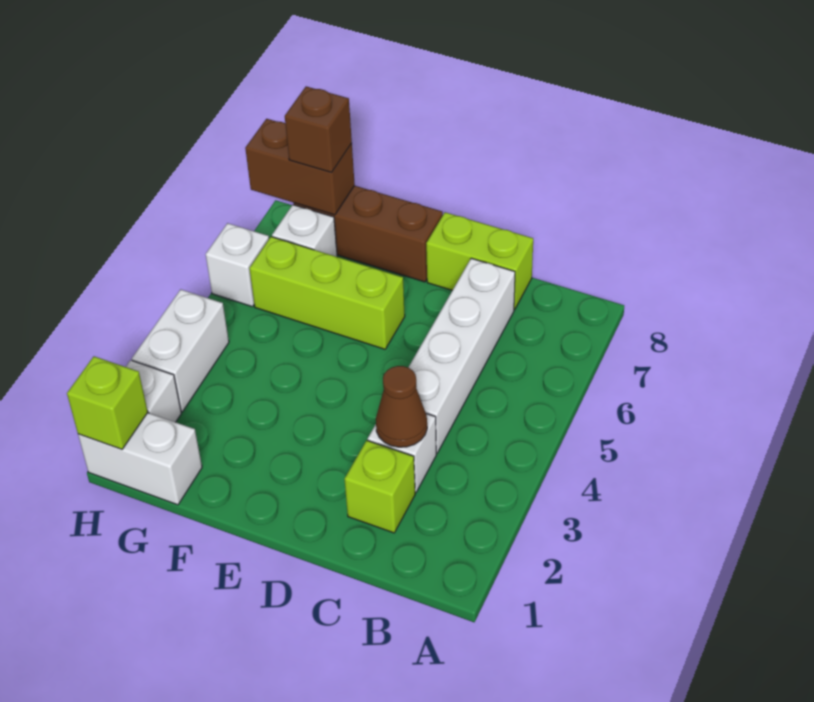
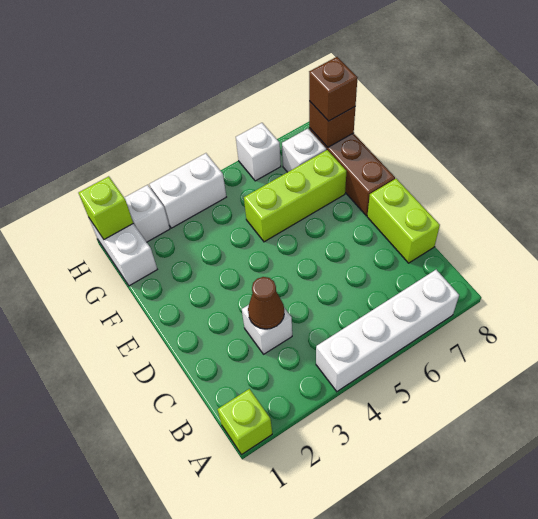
lime 1x1 brick [345,440,415,533] -> lime 1x1 brick moved to [217,389,272,455]
white 1x4 brick [408,258,515,453] -> white 1x4 brick moved to [316,270,459,391]
lime 1x3 brick [249,237,405,349] -> lime 1x3 brick turned to [244,150,346,242]
brown 1x2 brick [245,119,355,215] -> brown 1x1 brick [309,101,355,147]

